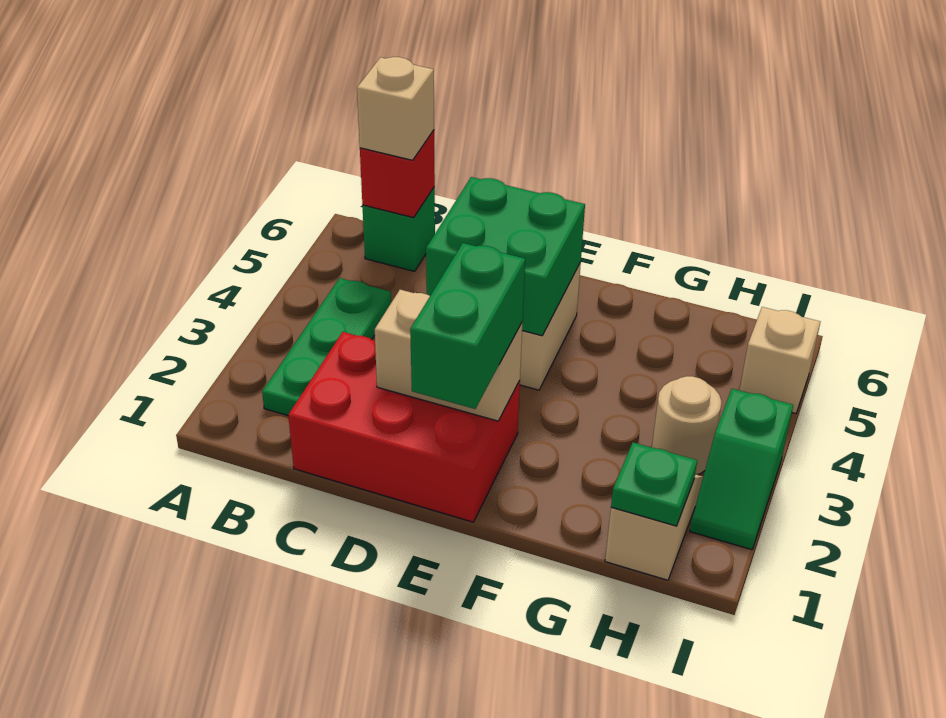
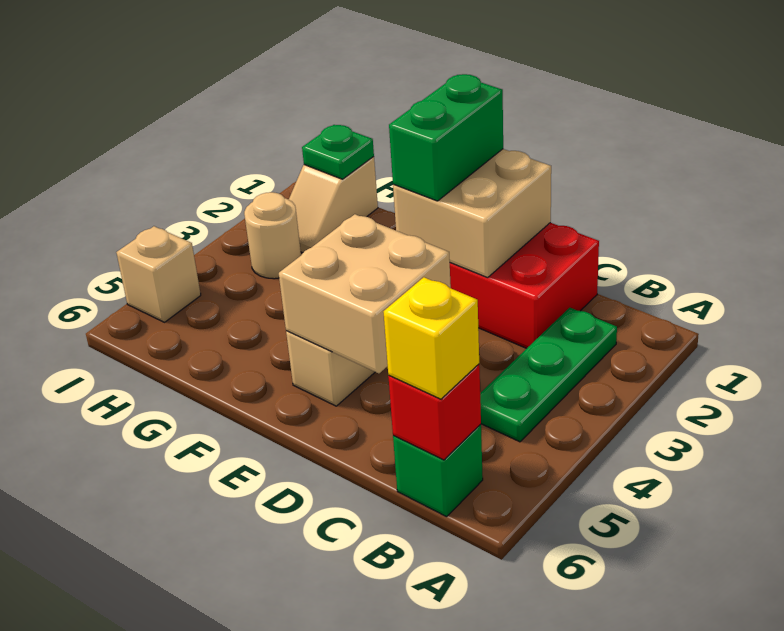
tan 1x1 brick [357,57,434,160] -> yellow 1x1 brick [383,277,479,399]
tan 1x2 brick [375,290,522,421] -> tan 2x2 brick [393,149,551,278]
green 2x2 brick [426,177,585,336] -> tan 2x2 brick [279,214,451,373]
green 1x2 slope [690,389,793,550] -> none

